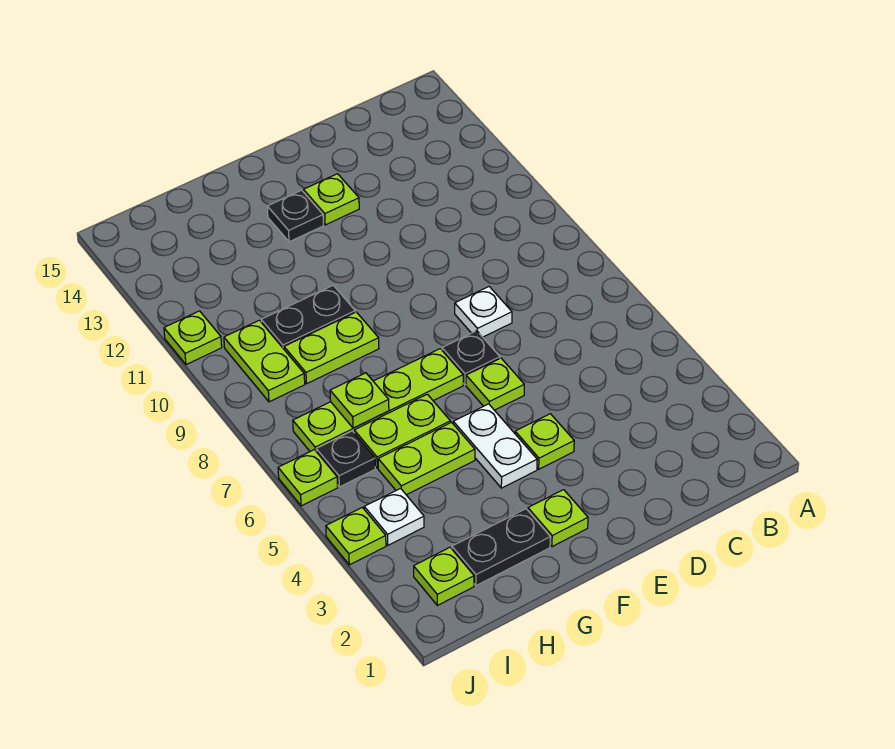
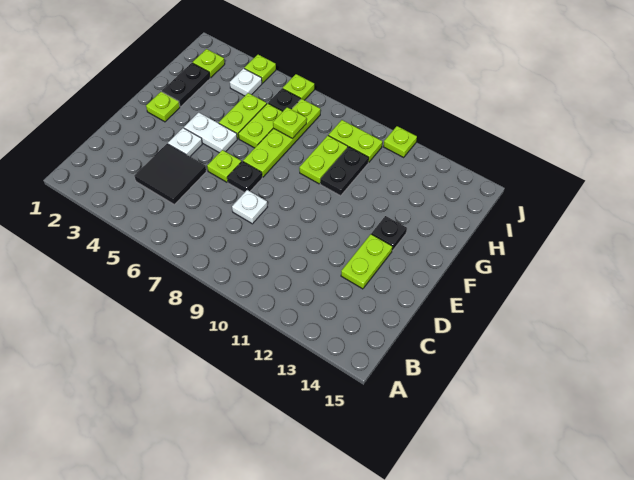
none -> black 2x2 tile [134,144,206,204]
lime 1x1 plate [515,414,574,469] -> white 1x1 plate [168,128,202,157]
lime 1x1 plate [304,174,359,225] -> lime 1x2 plate [341,234,392,289]

